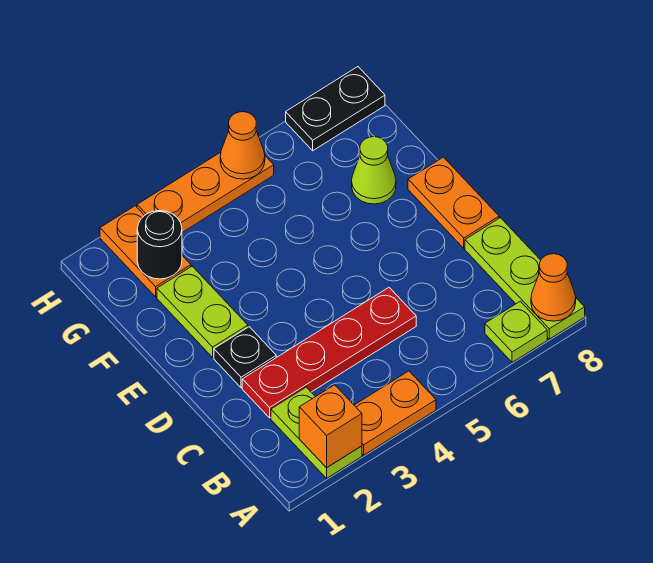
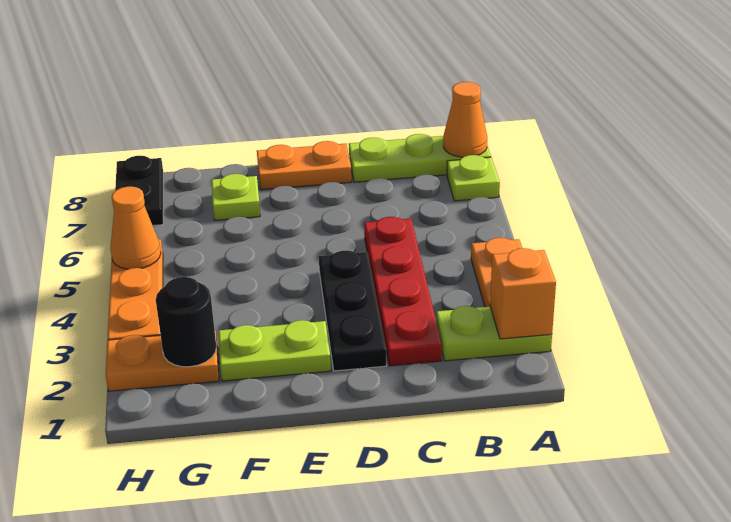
black 1x1 plate [214,327,276,388] -> black 1x3 plate [319,250,386,371]
lime 1x1 cone [352,137,396,204] -> lime 1x1 plate [212,174,260,220]

